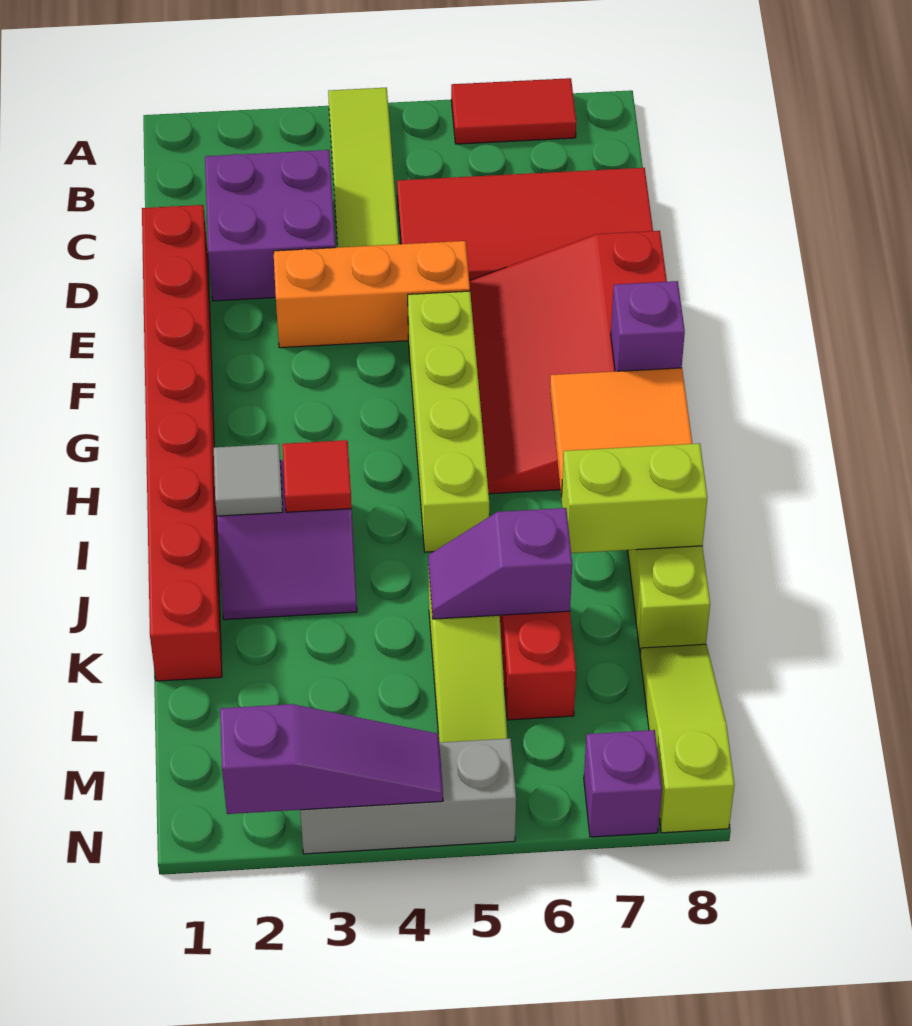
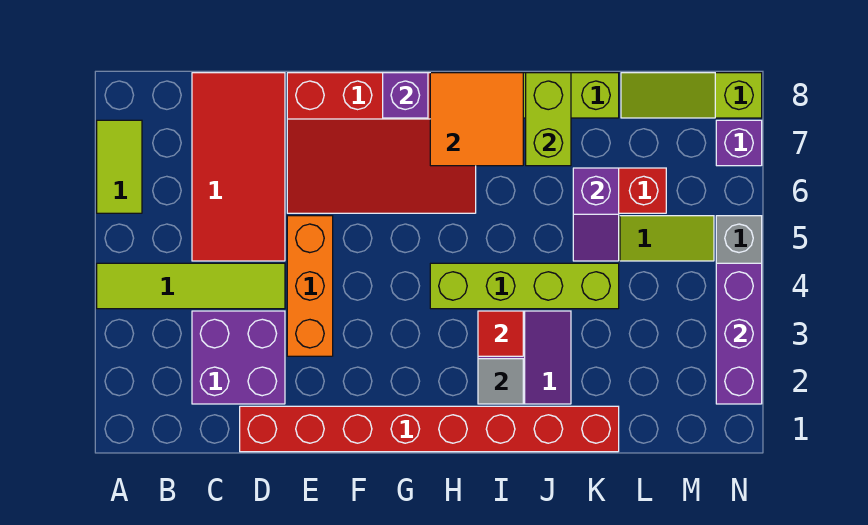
red 1x2 tile [451,78,576,144] -> lime 1x2 tile [97,120,142,213]
lime 1x4 brick [408,291,489,552] -> lime 1x4 brick moved to [430,263,619,309]
purple 1x3 slope [220,704,443,814] -> purple 1x3 brick [716,263,762,404]

